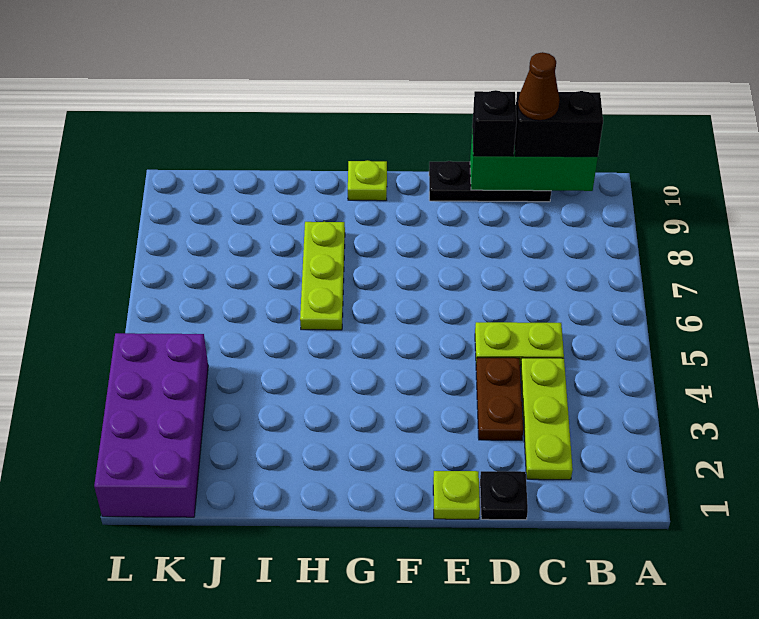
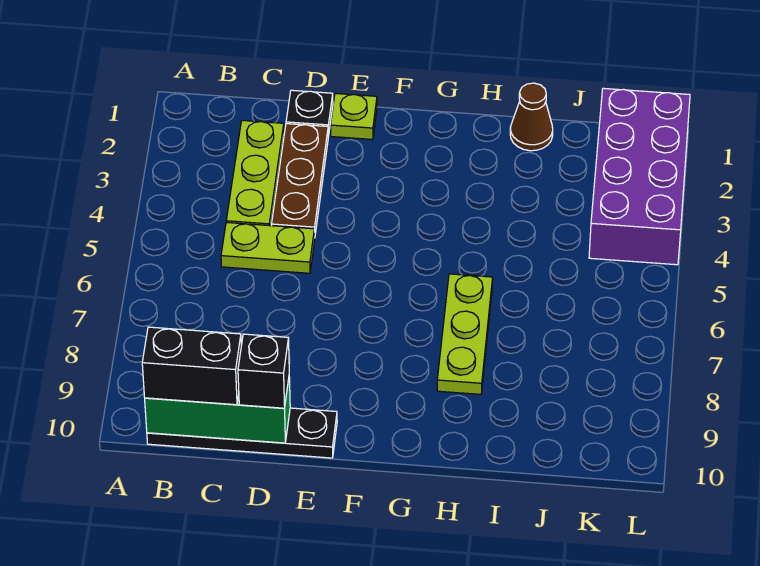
black 1x3 plate [429,161,551,202] -> black 1x4 plate [147,408,337,458]
brown 1x1 cone [518,52,560,120] -> brown 1x1 cone moved to [510,83,553,151]
brown 1x2 plate [476,358,523,440] -> brown 1x3 plate [272,124,328,234]
lime 1x1 plate [348,160,387,201] -> none

